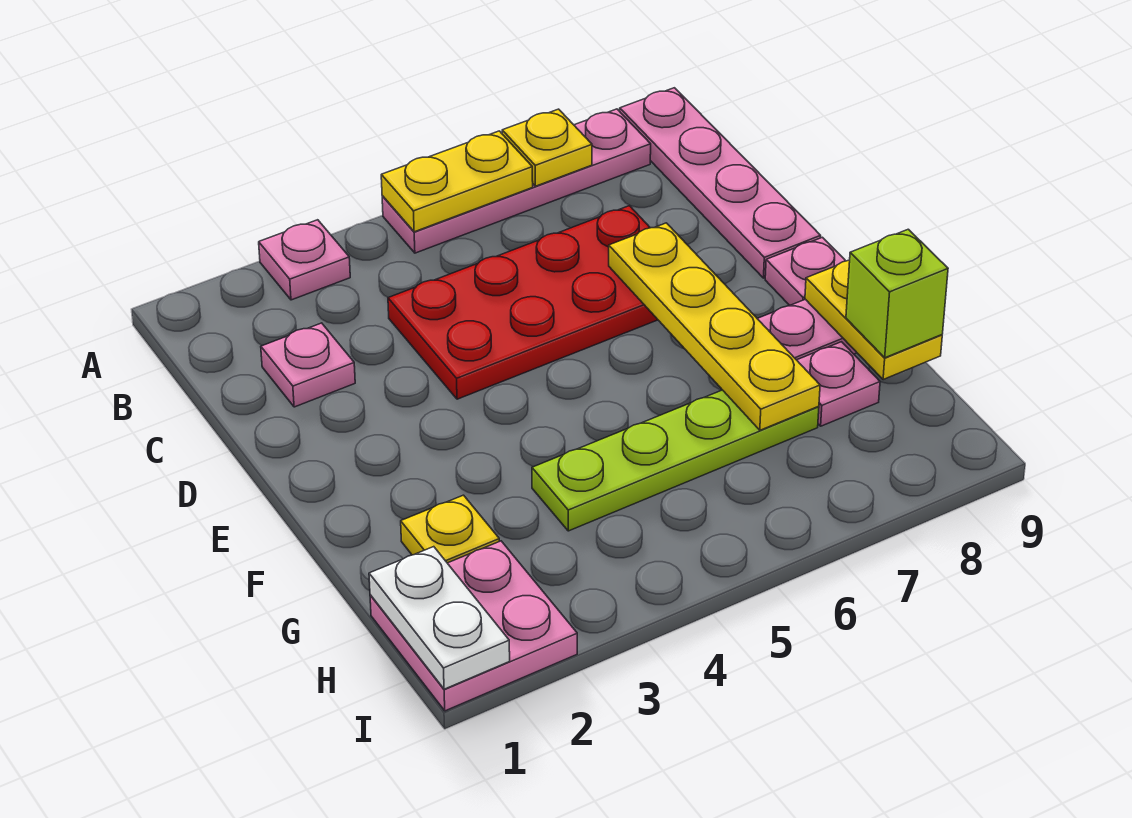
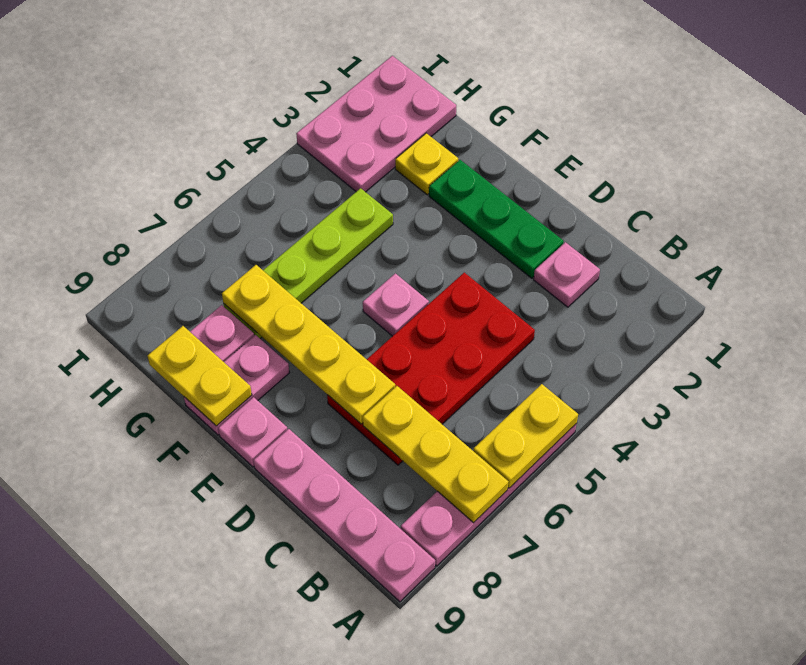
pink 1x1 plate [259,220,350,300] -> pink 1x1 plate moved to [363,273,429,336]
yellow 1x1 plate [502,109,592,186] -> yellow 1x3 plate [363,386,509,523]
none -> green 1x3 plate [429,160,564,278]
lime 1x1 brick [846,229,948,358] -> none
pink 2x2 plate [370,541,577,711] -> pink 2x3 plate [296,56,456,192]
white 1x2 plate [369,547,510,689] -> none

